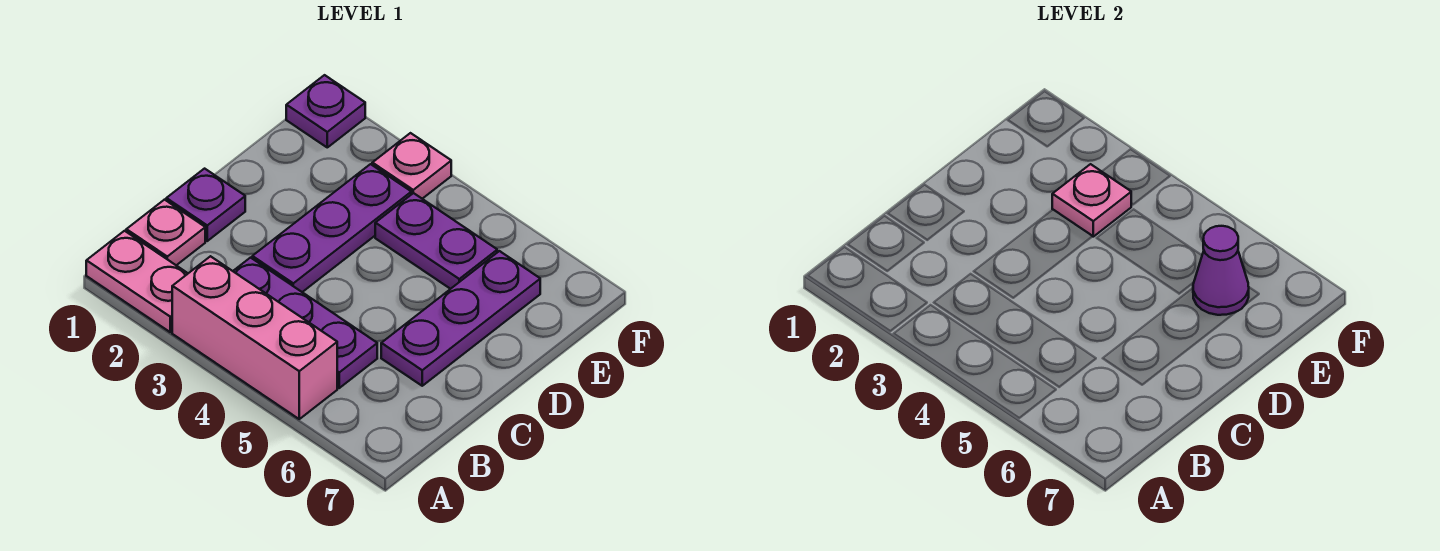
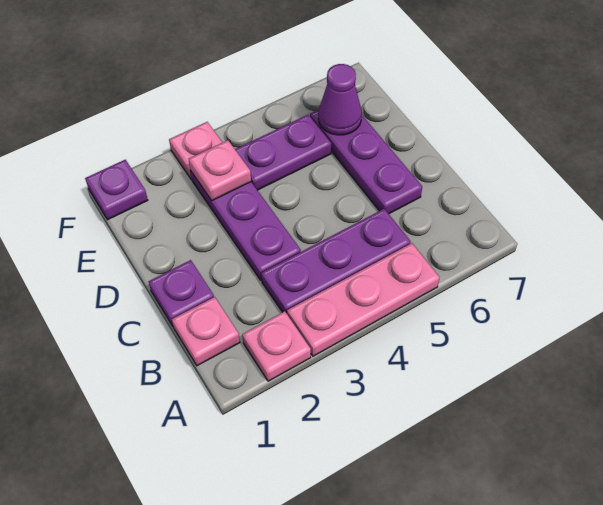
pink 1x2 plate [86,231,188,332] -> pink 1x1 plate [242,311,311,381]
pink 1x3 brick [172,256,337,419] -> pink 1x3 plate [287,243,440,356]

